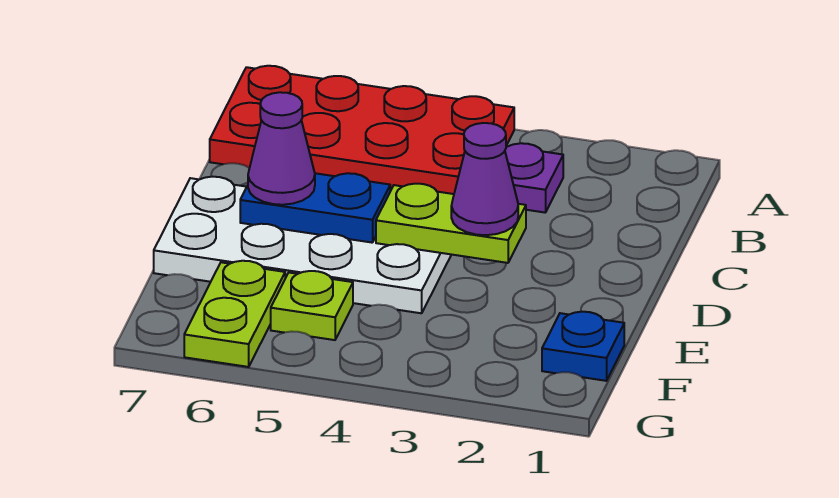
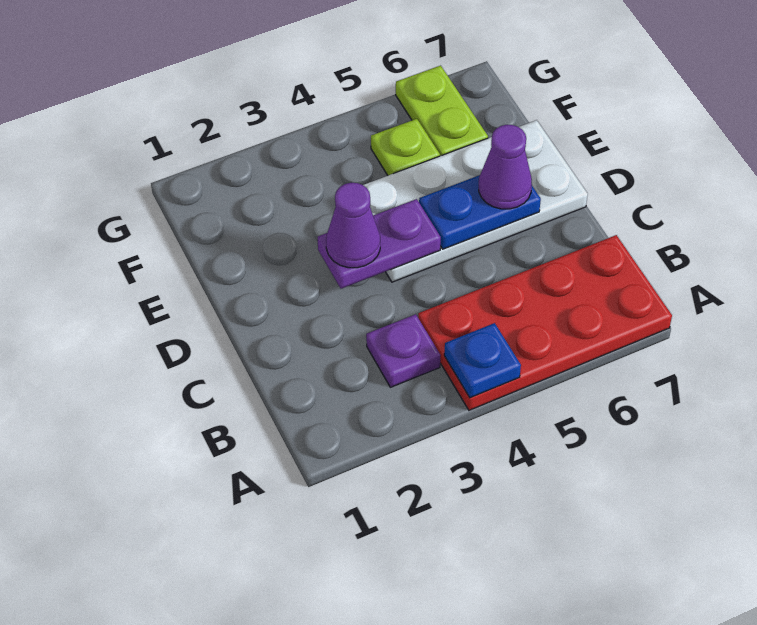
lime 1x2 plate [376,184,526,263] -> purple 1x2 plate [318,199,441,289]
blue 1x1 plate [542,312,624,381] -> blue 1x1 plate moved to [444,323,521,398]

